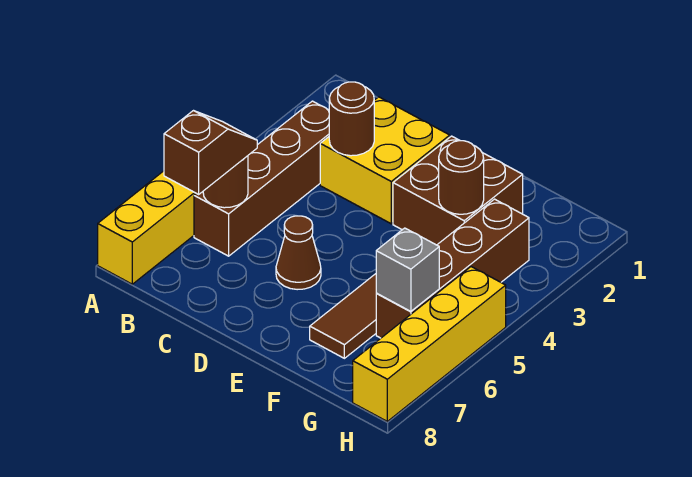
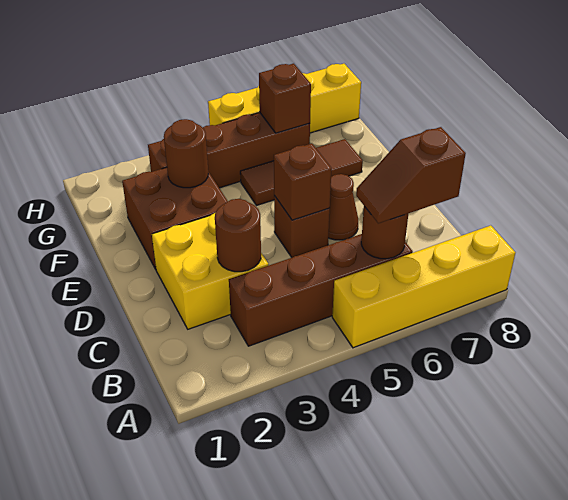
none -> brown 1x1 brick [274,196,330,258]
none -> brown 1x1 brick [274,144,331,220]
grey 1x1 brick [376,228,439,311] -> brown 1x1 brick [259,64,311,133]

